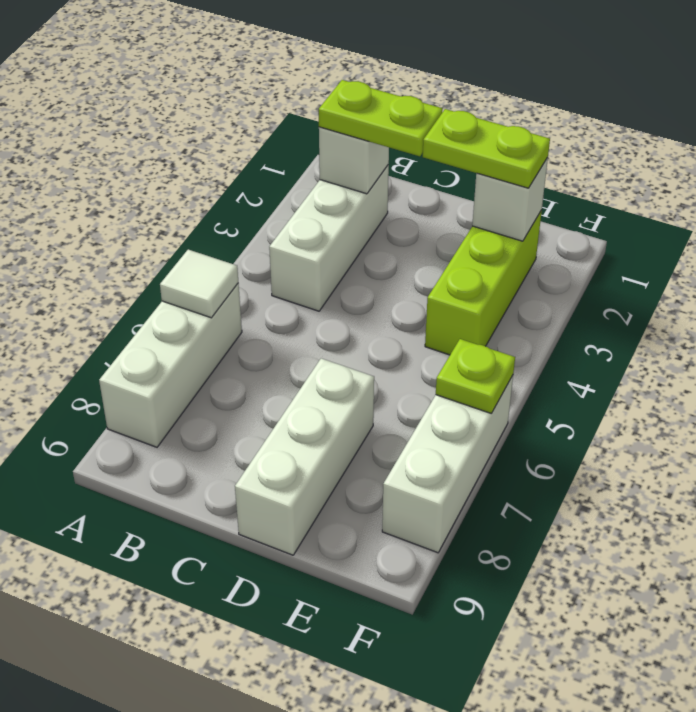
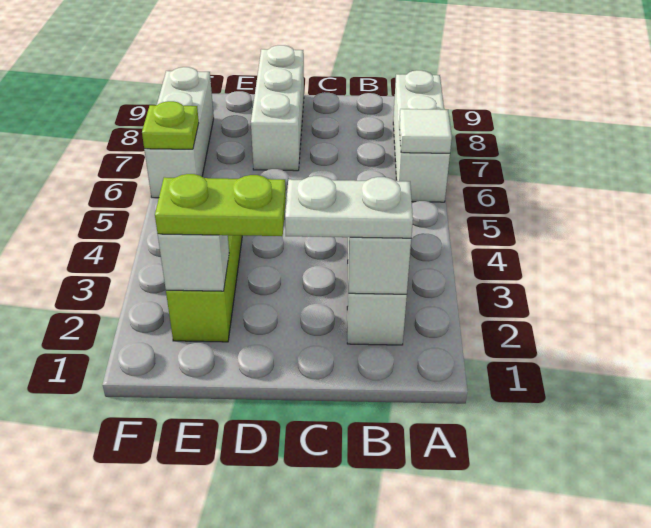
lime 1x2 plate [319,80,442,156] -> white 1x2 plate [285,176,413,238]

